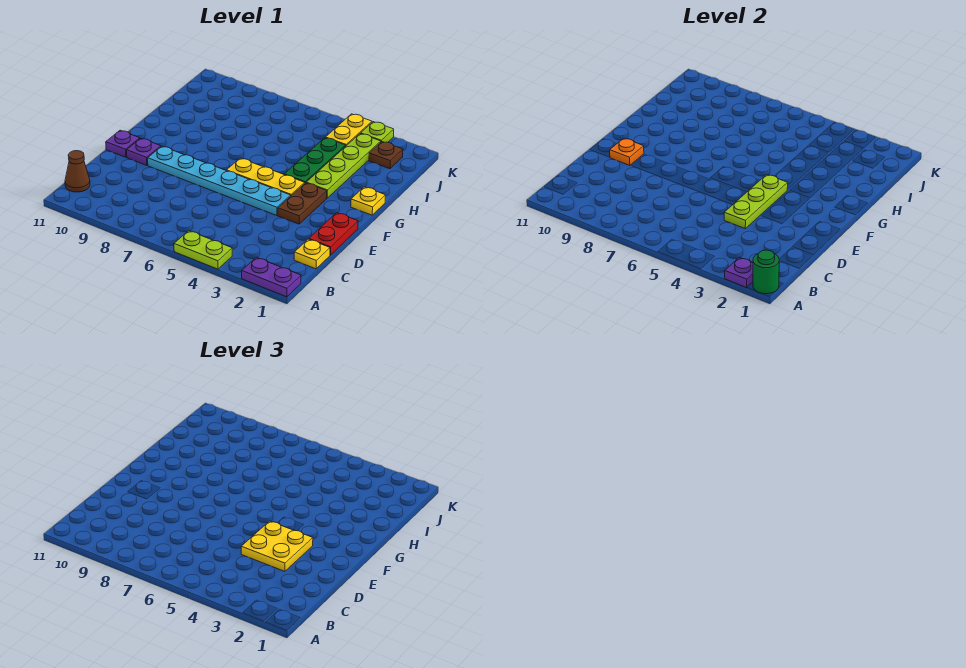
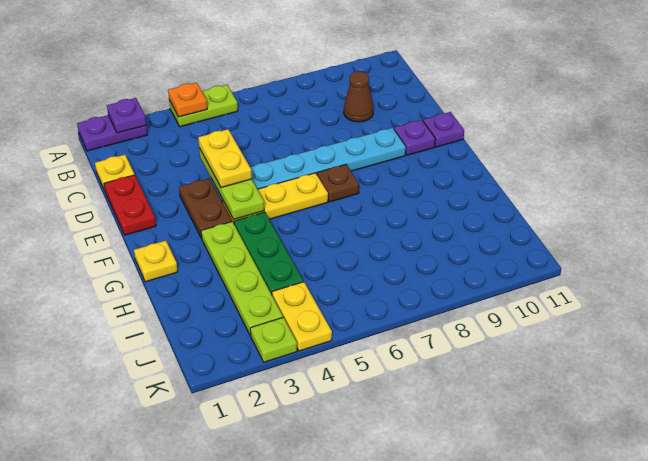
green 1x1 round brick [753,250,779,294] -> none
brown 1x1 cone [65,151,90,192] -> brown 1x1 cone moved to [344,71,374,122]
yellow 2x2 plate [241,521,313,571] -> yellow 1x2 plate [198,129,252,188]
orange 1x1 plate [610,138,644,165] -> orange 1x1 plate moved to [168,82,207,117]
brown 1x1 plate [369,142,403,169] -> brown 1x1 plate moved to [317,164,359,202]

